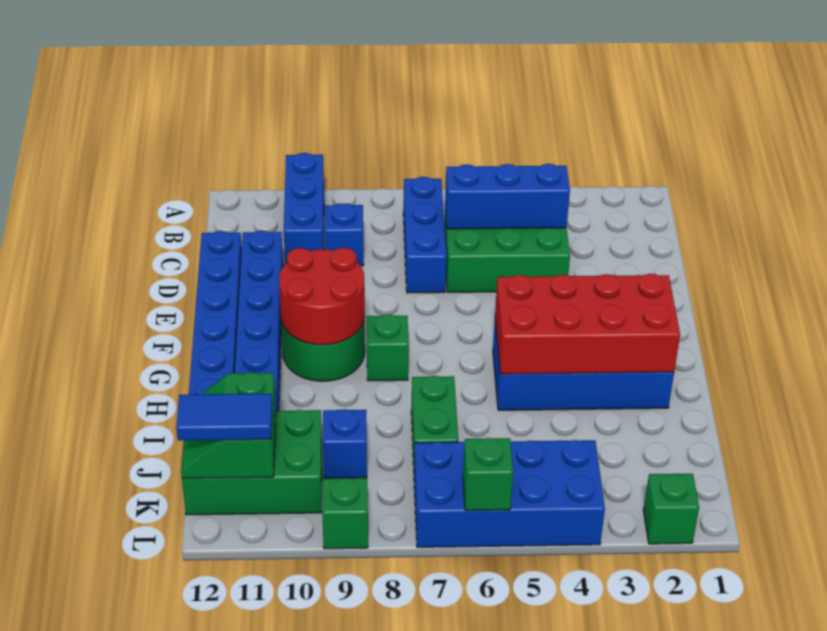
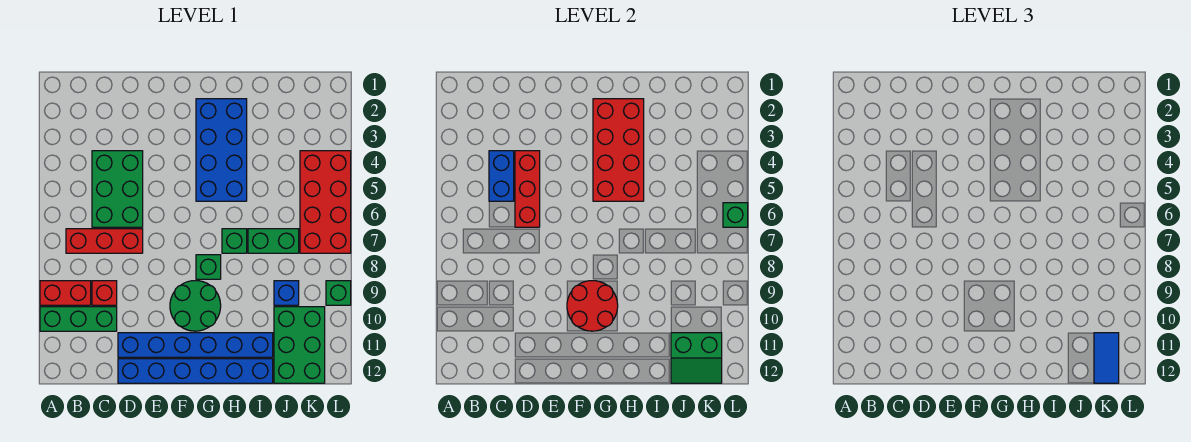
none -> red 1x2 brick [40,281,91,305]
blue 1x3 brick [284,153,324,264] -> green 1x3 brick [40,307,117,331]
blue 1x3 brick [403,177,446,293] -> red 1x3 brick [66,229,143,253]
blue 1x3 brick [445,164,570,229] -> blue 1x2 brick [489,151,514,201]
blue 1x1 brick [324,203,364,266] -> red 1x1 brick [92,281,117,305]
none -> red 1x3 brick [515,151,540,227]
blue 2x4 brick [414,440,605,547] -> red 2x4 brick [300,151,351,253]
green 1x1 brick [643,474,699,544] -> green 1x1 brick moved to [222,229,247,253]

